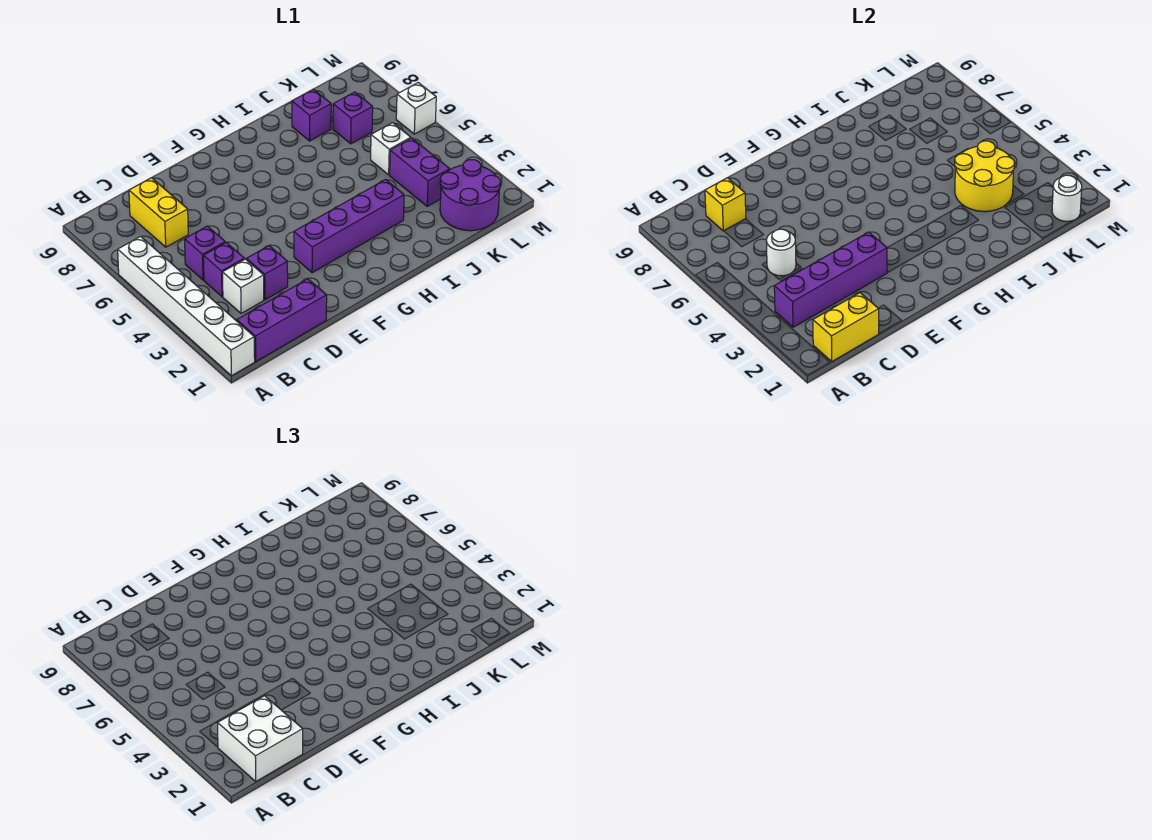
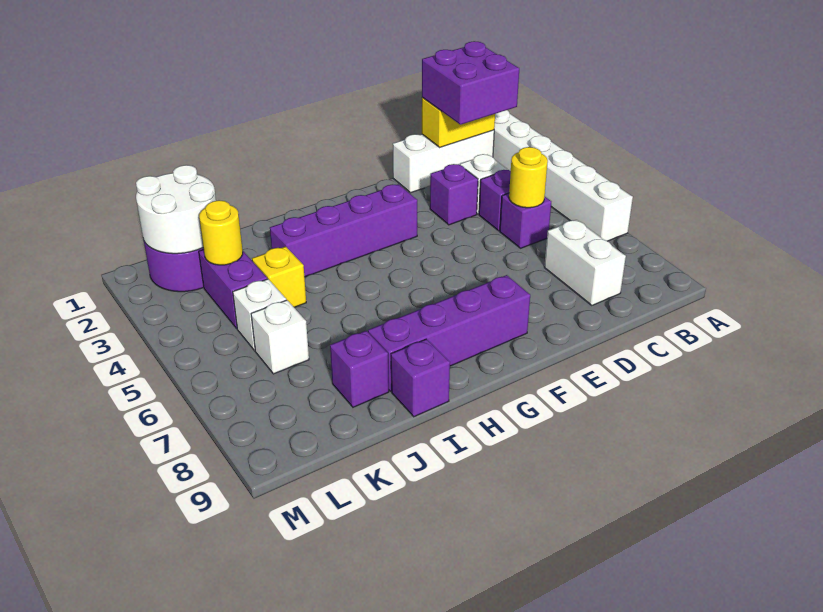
purple 1x3 brick [237,279,327,361] -> white 1x3 brick [393,130,494,193]
white 2x2 brick [218,696,303,781] -> purple 2x2 brick [422,41,519,125]
purple 1x4 brick [774,232,887,327] -> purple 1x4 brick moved to [368,275,530,391]
white 1x1 round brick [766,229,796,276] -> yellow 1x1 round brick [509,147,548,208]
yellow 1x2 brick [129,178,188,247] -> white 1x2 brick [544,220,626,305]
yellow 1x1 brick [705,178,746,231] -> yellow 1x1 brick moved to [252,247,306,307]
yellow 2x2 round brick [955,141,1015,212] -> yellow 1x1 round brick [199,200,243,265]
purple 1x1 brick [333,92,373,144] -> purple 1x1 brick moved to [391,339,450,417]
white 1x1 round brick [1052,175,1082,221] -> white 2x2 round brick [136,165,216,254]
white 1x1 brick [396,83,436,134] -> white 1x1 brick moved to [251,300,309,374]

